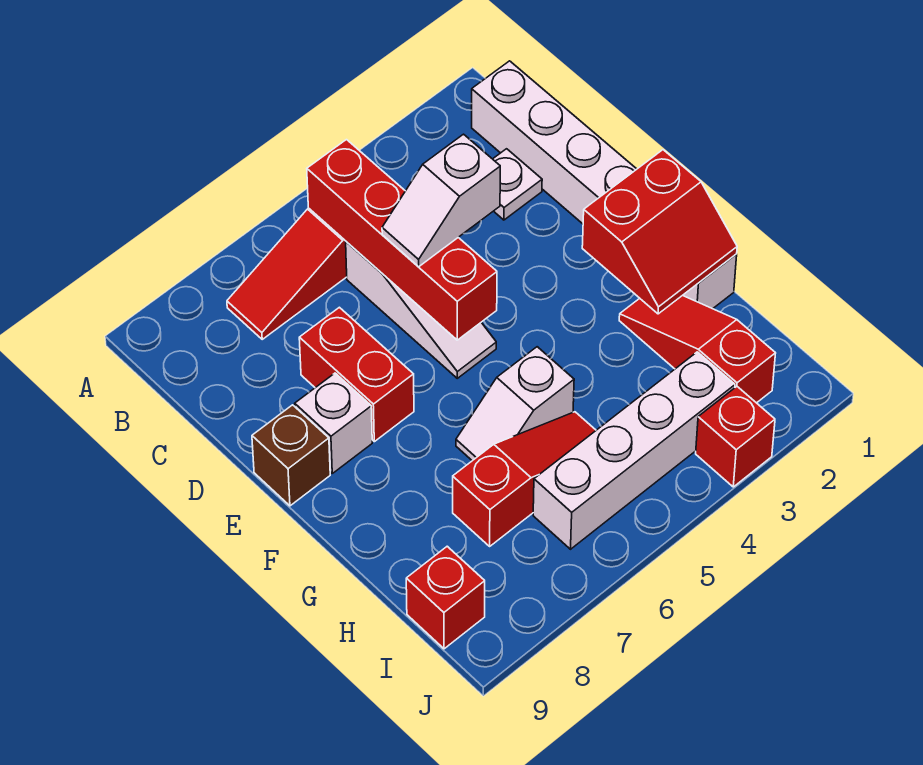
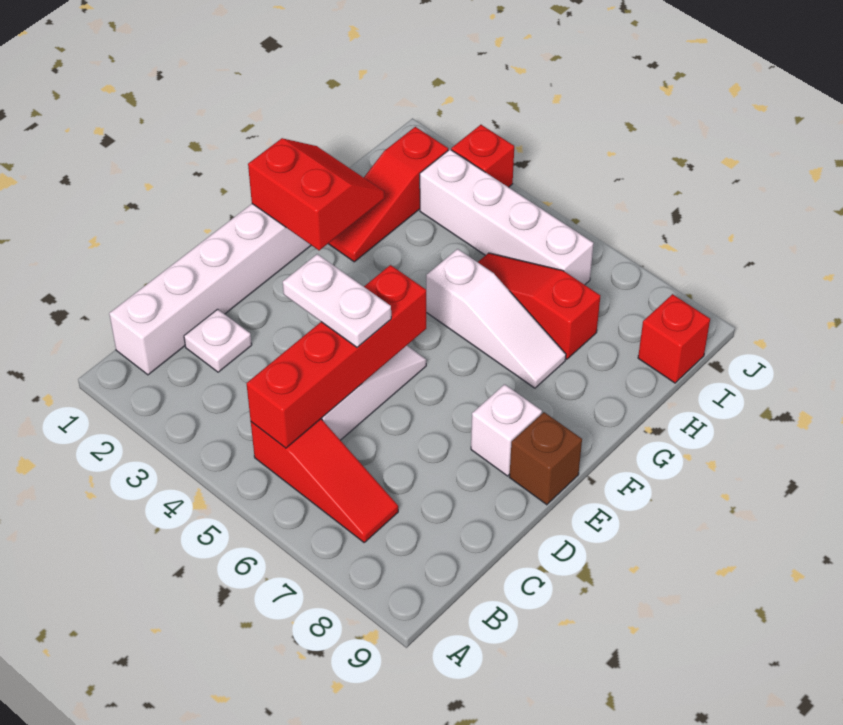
white 1x2 slope [382,134,500,267] -> white 1x2 plate [283,254,391,347]
red 1x2 brick [299,307,414,442] -> none
white 1x2 slope [456,347,574,461] -> white 1x3 slope [426,249,566,388]

